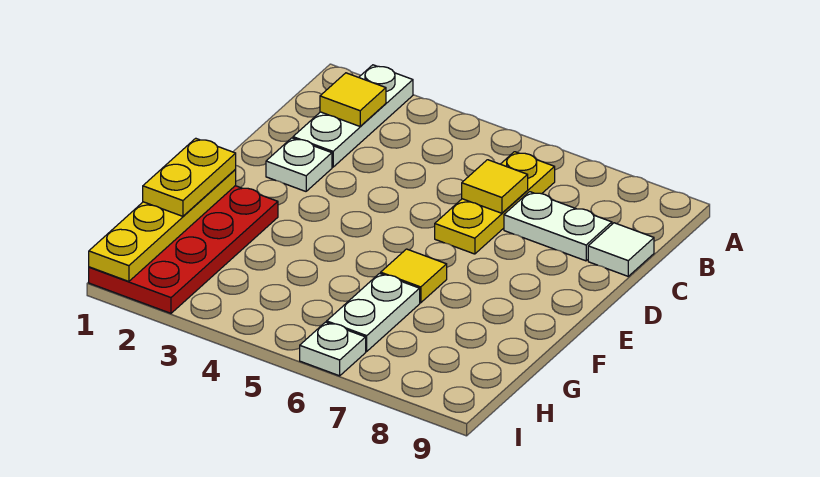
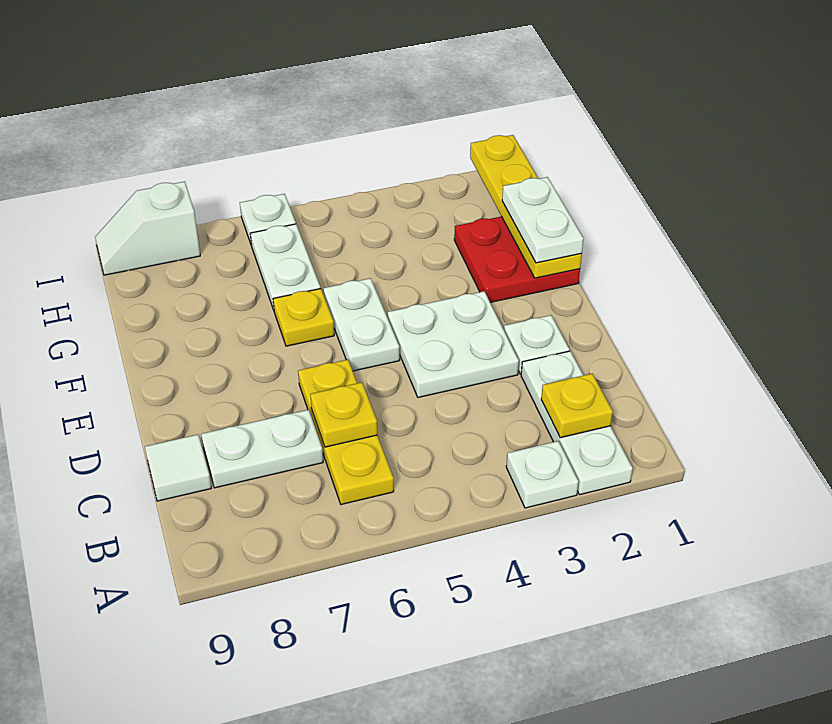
none -> white 1x1 plate [506,441,579,508]
yellow 1x1 tile [320,73,386,126] -> yellow 1x1 plate [541,374,613,438]
yellow 1x1 tile [462,160,528,213] -> yellow 1x1 plate [310,382,377,447]
none -> white 2x2 plate [388,291,519,397]
none -> white 1x2 plate [324,278,400,371]
red 2x4 plate [89,186,278,313] -> red 2x2 plate [454,217,580,302]
yellow 1x2 plate [143,138,236,216] -> white 1x2 plate [502,177,584,263]
yellow 1x1 tile [381,249,447,303] -> yellow 1x1 plate [273,289,334,346]
none -> white 1x2 slope [95,182,200,275]

